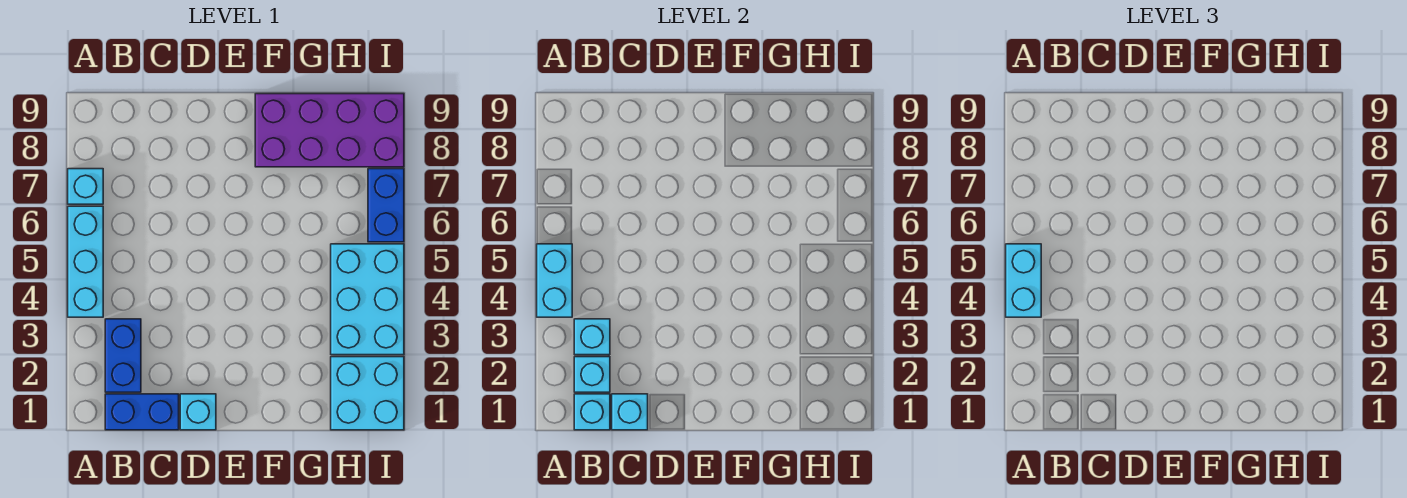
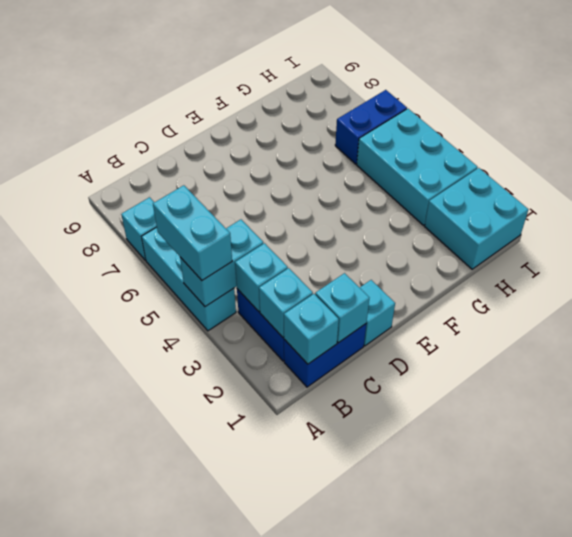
cyan 1x2 brick [537,244,572,317] -> cyan 1x2 brick turned to [180,220,263,307]
purple 2x4 brick [255,94,404,167] -> none
blue 1x2 brick [368,169,404,242] -> blue 1x2 brick turned to [335,90,407,164]

